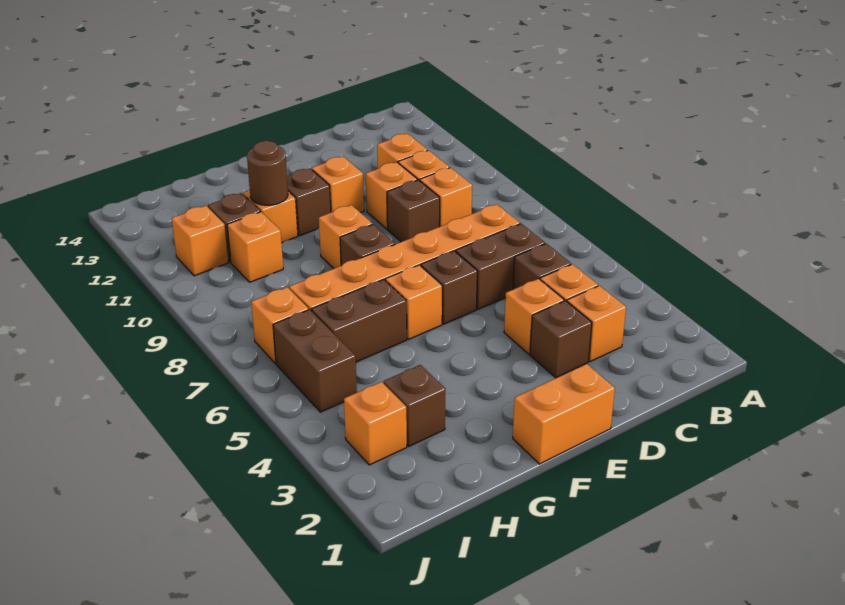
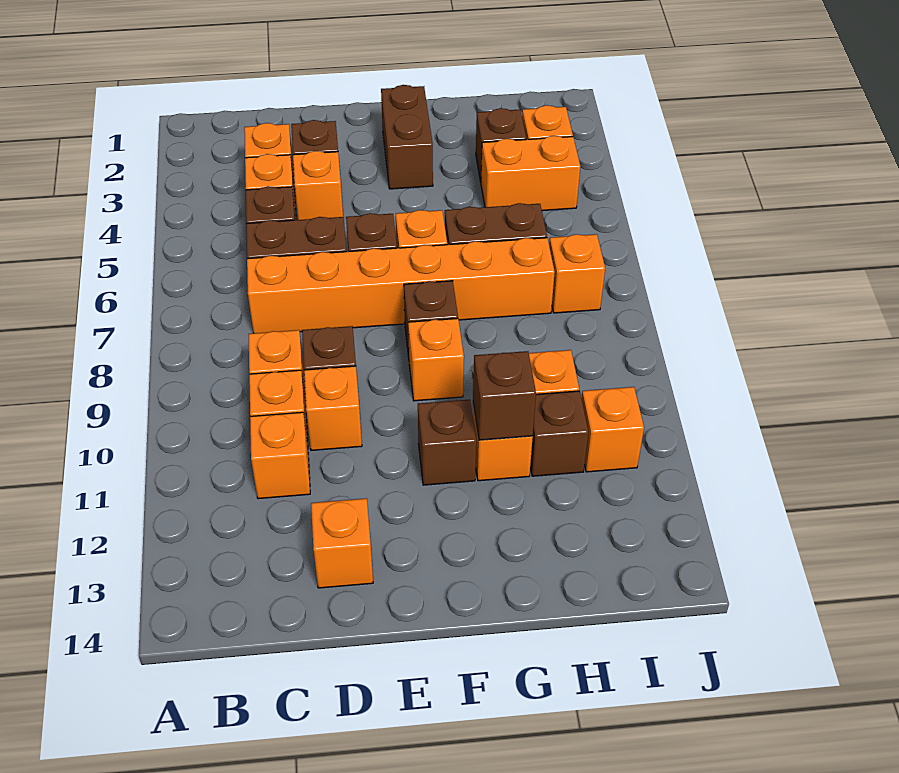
orange 1x2 brick [513,364,615,464] -> orange 1x2 brick moved to [481,136,580,211]
orange 1x1 brick [312,157,364,213] -> orange 1x1 brick moved to [311,498,373,588]
brown 1x1 round brick [247,141,288,205] -> brown 1x1 brick [473,351,536,440]
brown 1x2 brick [273,310,357,412] -> brown 1x2 brick moved to [381,85,433,189]

